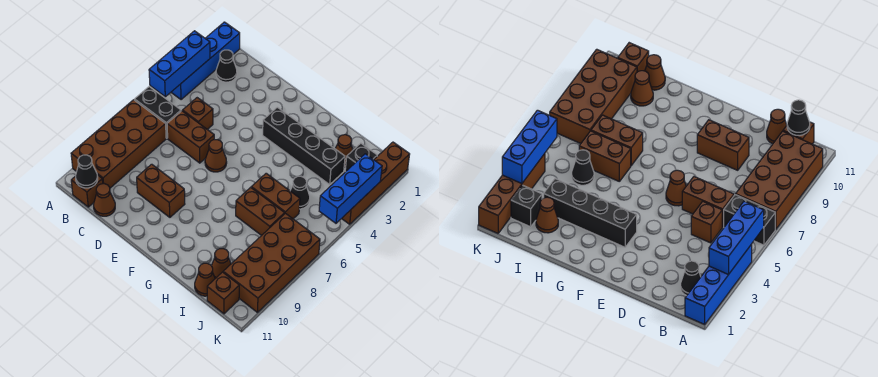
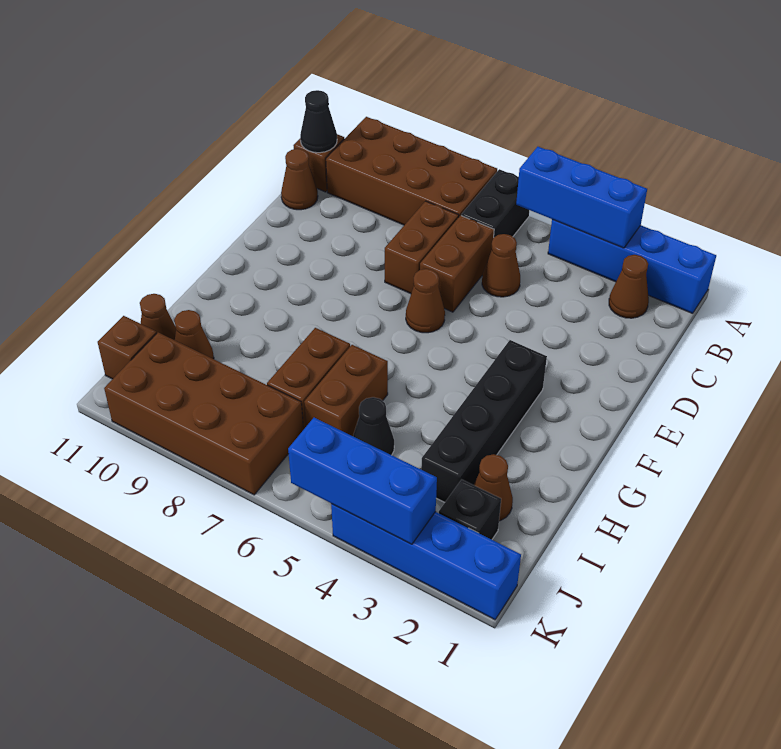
black 1x1 cone [216,50,237,82] -> brown 1x1 cone [609,255,649,318]
brown 1x1 brick [183,98,213,129] -> brown 1x1 cone [482,234,520,297]
brown 1x2 brick [137,164,185,217] -> brown 1x2 brick moved to [385,201,459,294]
brown 1x4 brick [342,142,410,224] -> blue 1x4 brick [331,504,521,620]

